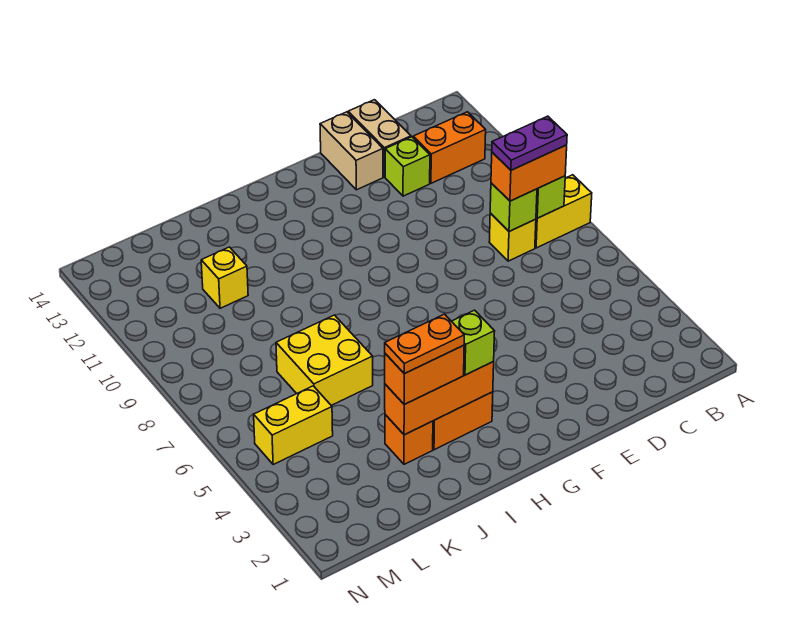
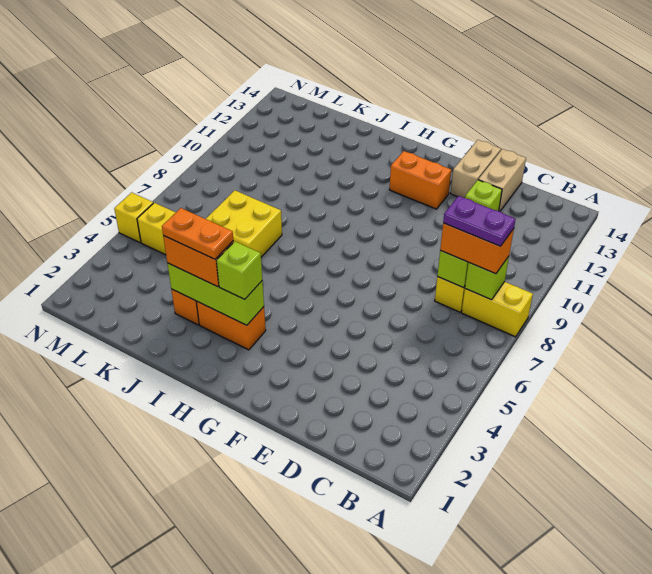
orange 1x2 brick [413,112,486,183] -> orange 1x2 brick moved to [389,151,451,209]
orange 1x3 brick [385,362,494,435] -> lime 1x3 brick [167,263,264,325]
yellow 1x1 brick [201,247,248,308] -> yellow 1x1 brick moved to [114,192,153,243]

